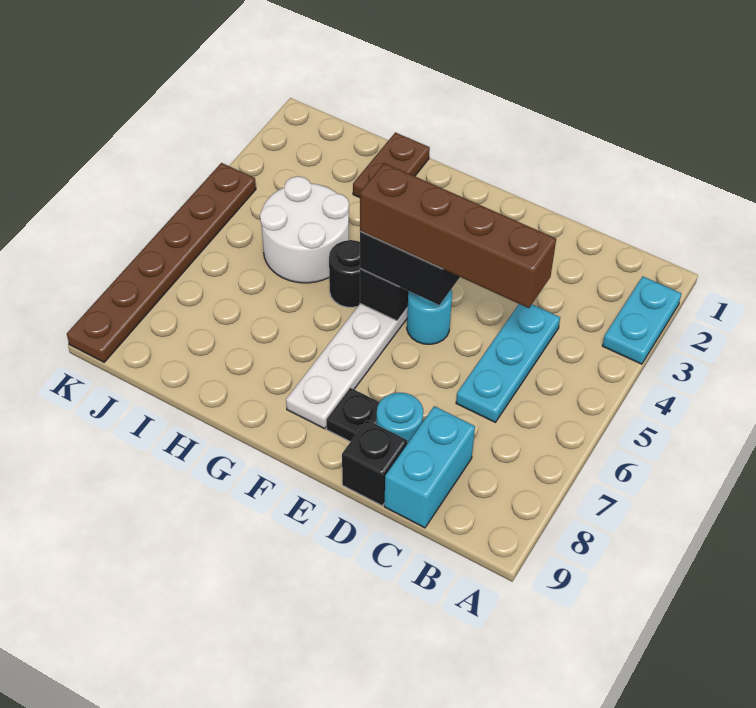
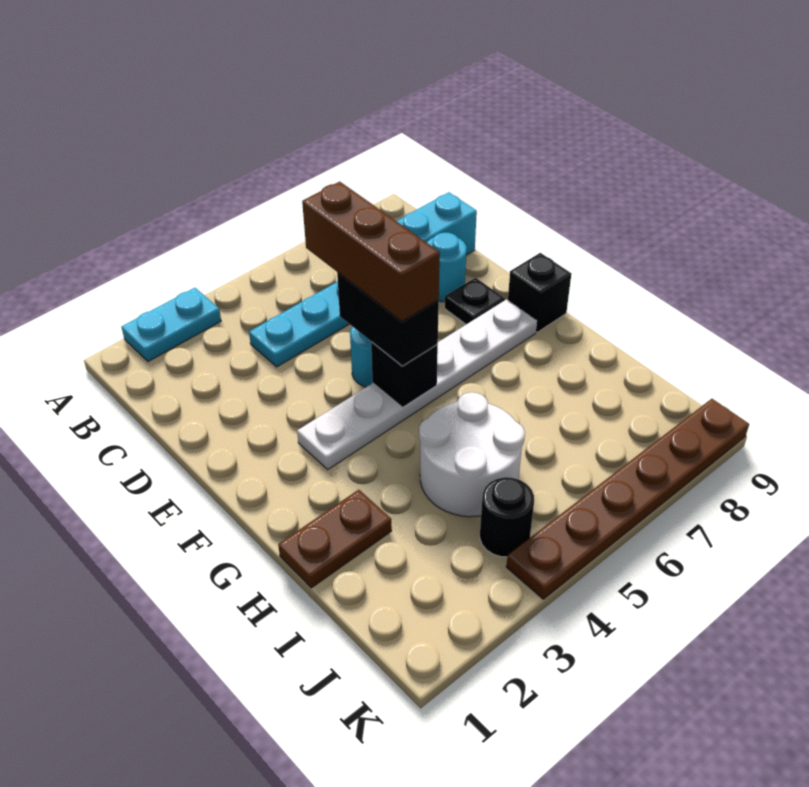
brown 1x4 brick [360,163,556,308] -> brown 1x3 brick [302,182,440,321]
black 1x1 brick [342,420,407,506] -> black 1x1 brick moved to [508,253,571,332]
black 1x1 round brick [329,240,360,307] -> black 1x1 round brick moved to [480,477,534,557]

